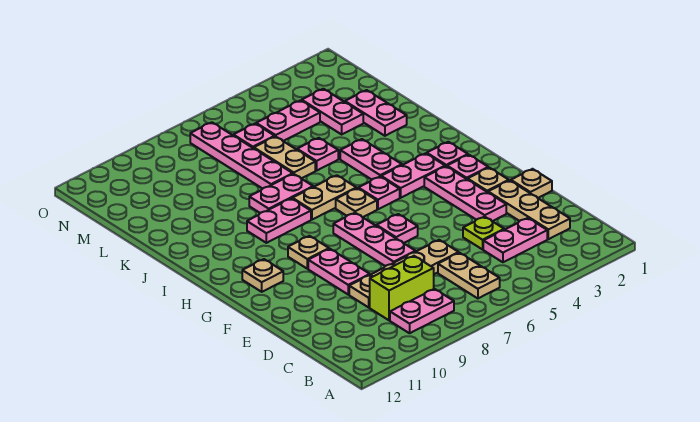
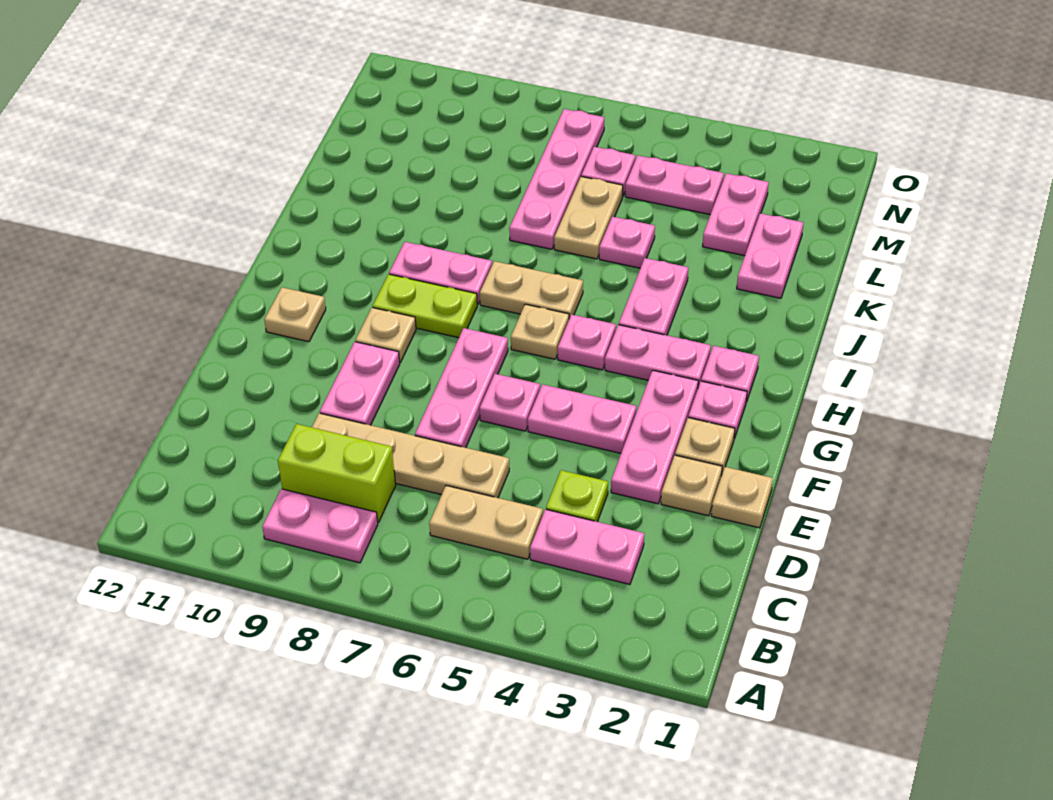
tan 1x2 plate [438,253,500,298] -> tan 1x2 plate turned to [429,486,543,559]
tan 1x3 plate [488,181,570,239] -> tan 1x1 plate [661,455,722,516]
none -> lime 1x2 plate [373,274,477,338]
pink 1x2 plate [249,174,313,213] -> pink 1x2 plate moved to [528,384,636,453]

